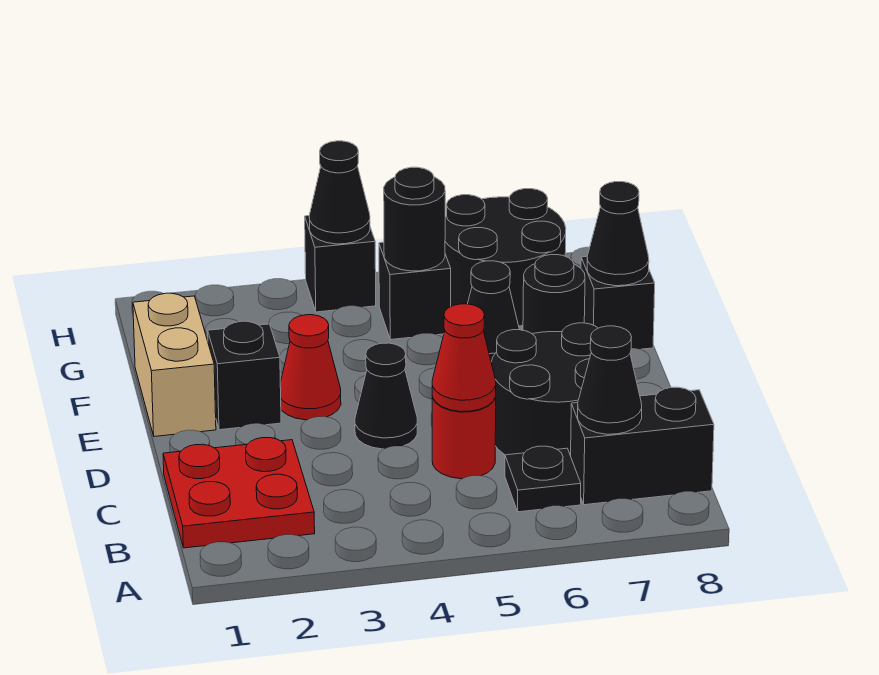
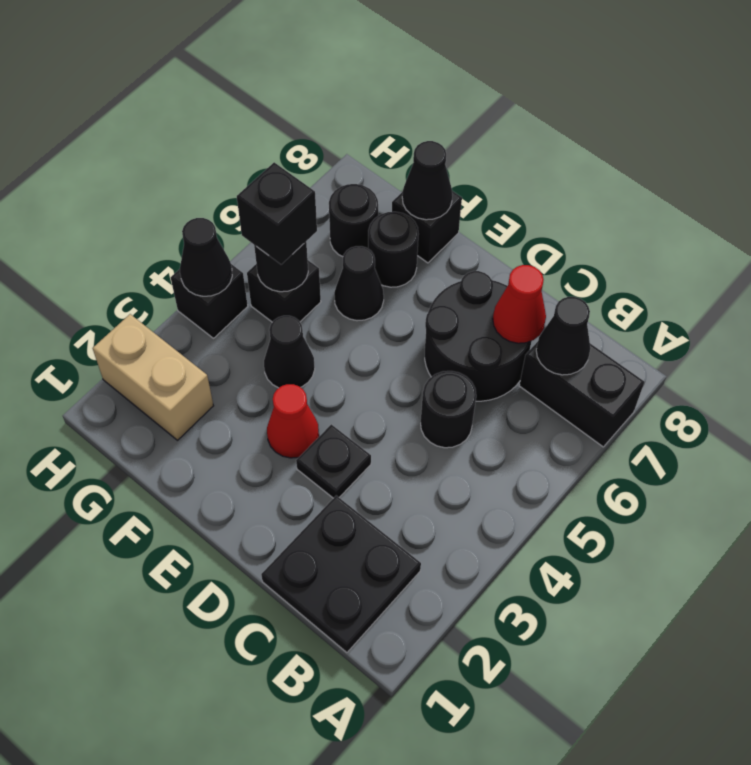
red 2x2 plate [163,438,315,548] -> black 2x2 plate [261,496,421,653]
black 1x1 plate [505,446,581,512] -> black 1x1 plate moved to [296,424,371,498]
black 1x2 brick [571,387,714,505] -> black 1x2 brick turned to [519,342,644,447]
red 1x1 round brick [432,397,496,479] -> black 1x1 round brick [421,371,476,448]
red 1x1 cone [432,304,496,412] -> red 1x1 cone moved to [493,265,546,343]
black 1x1 cone [355,343,417,449] -> black 1x1 cone moved to [264,316,315,388]
tan 1x2 brick [133,293,216,437] -> tan 1x2 brick moved to [93,314,213,440]
black 1x1 brick [208,321,281,430] -> black 1x1 brick moved to [237,162,317,265]
black 2x2 round brick [445,189,566,326] -> black 1x1 round brick [329,184,378,257]

